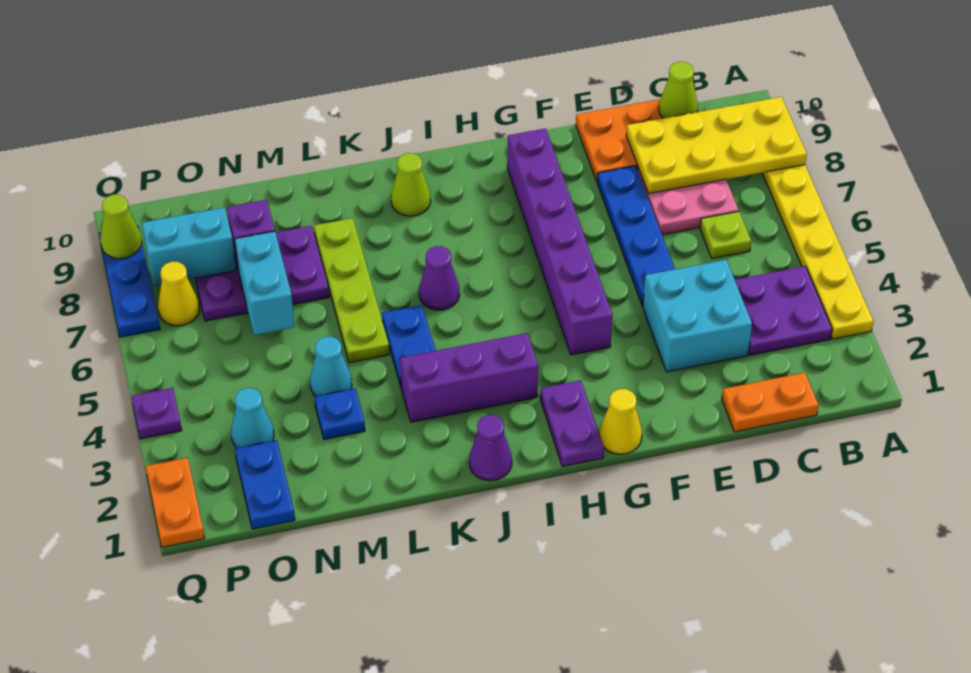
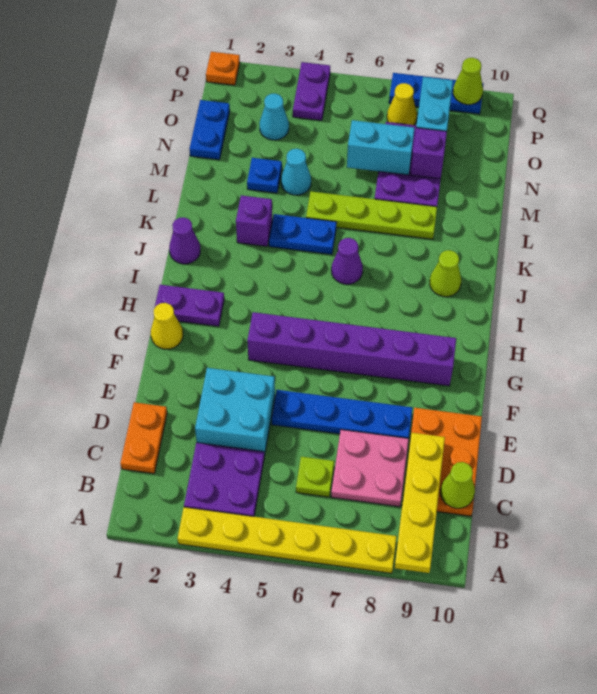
yellow 2x4 plate [626,97,807,194] -> yellow 1x4 plate [395,433,445,573]
purple 1x3 brick [400,333,538,422] -> purple 1x1 brick [236,195,272,246]
blue 1x2 plate [235,440,295,529] -> blue 1x2 plate turned to [189,100,230,160]
orange 1x2 plate [145,458,205,547] -> orange 1x1 plate [206,52,240,85]
purple 1x1 plate [132,388,182,439] -> purple 1x2 plate [293,62,330,120]

